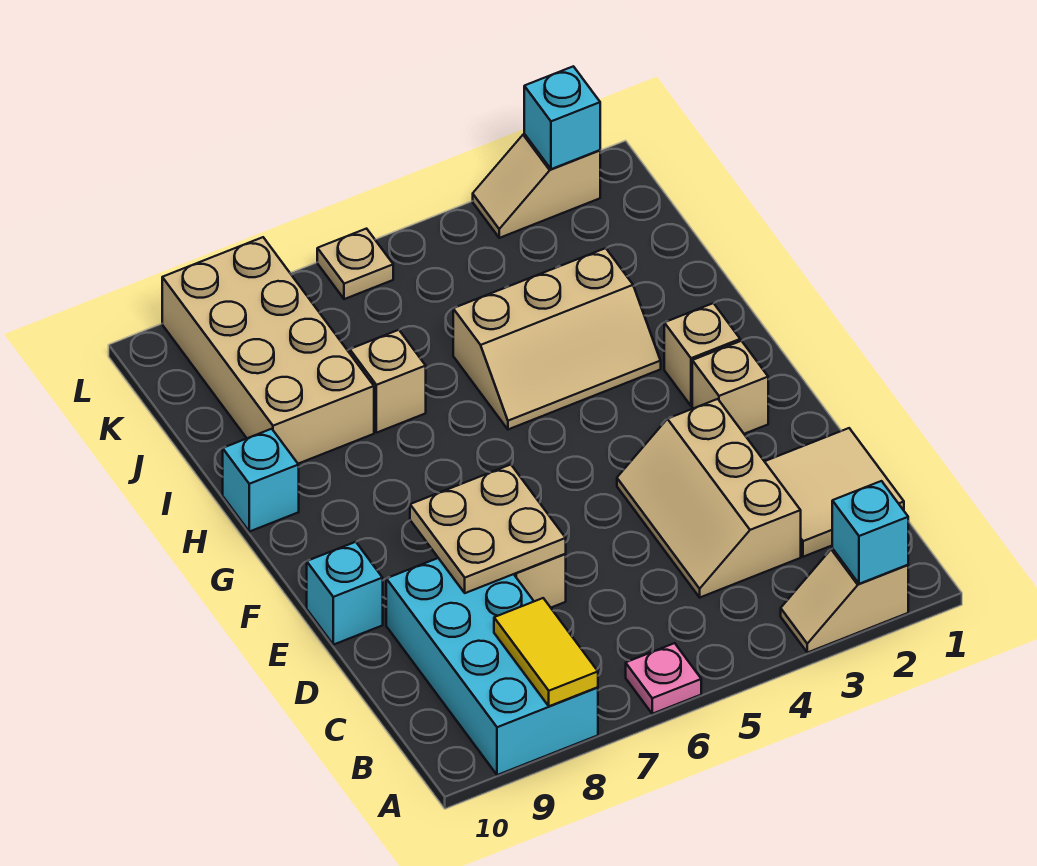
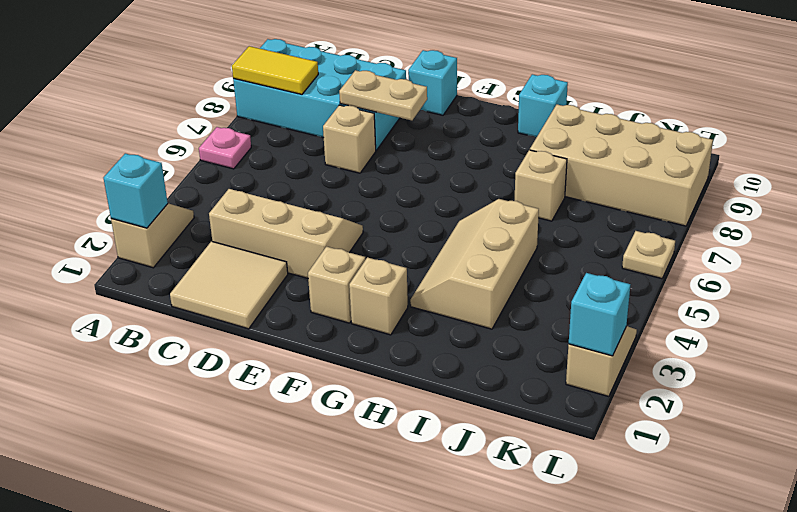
tan 2x2 plate [410,465,566,593] -> tan 1x2 plate [339,70,427,120]

